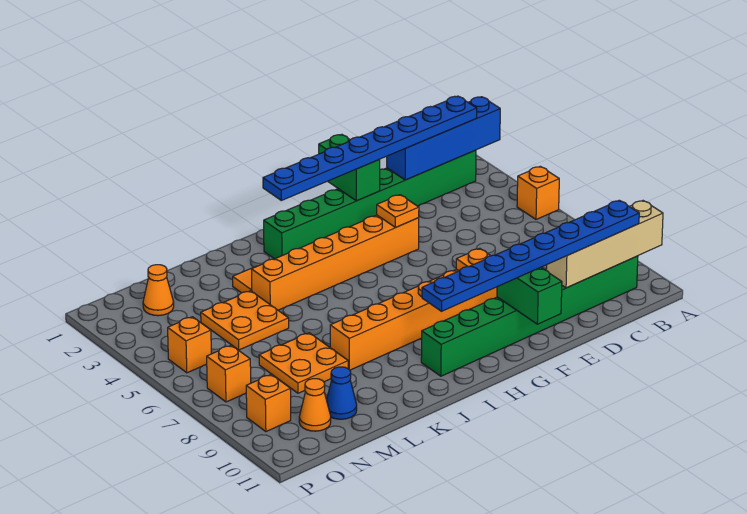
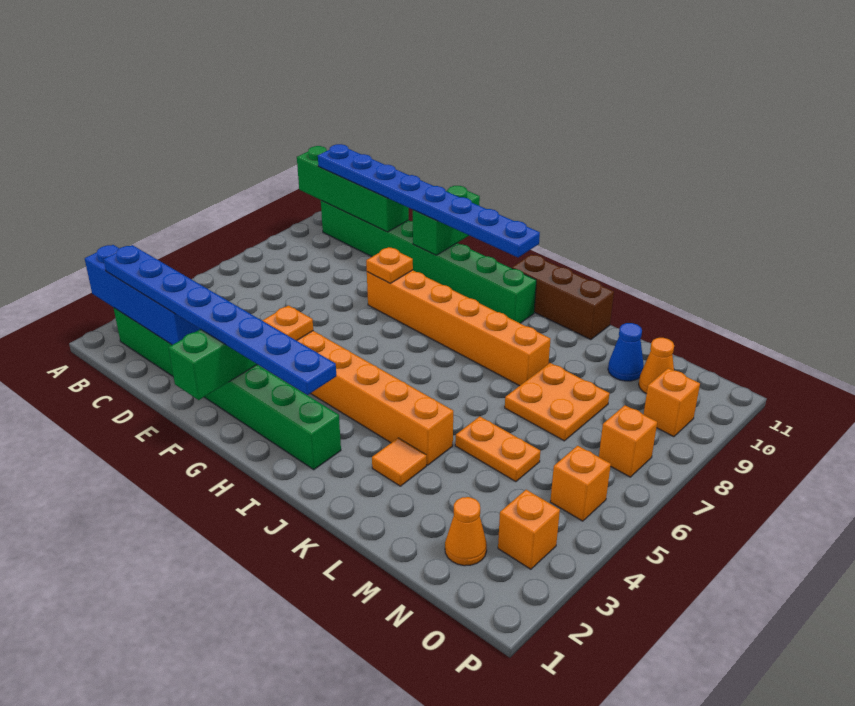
orange 1x1 brick [517,166,559,219] -> orange 1x1 brick moved to [498,490,560,569]
tan 1x4 brick [546,201,663,288] -> green 1x4 brick [297,146,409,232]
none -> brown 1x3 brick [512,254,614,340]
orange 2x2 plate [201,291,289,350] -> orange 1x2 plate [455,416,540,482]

